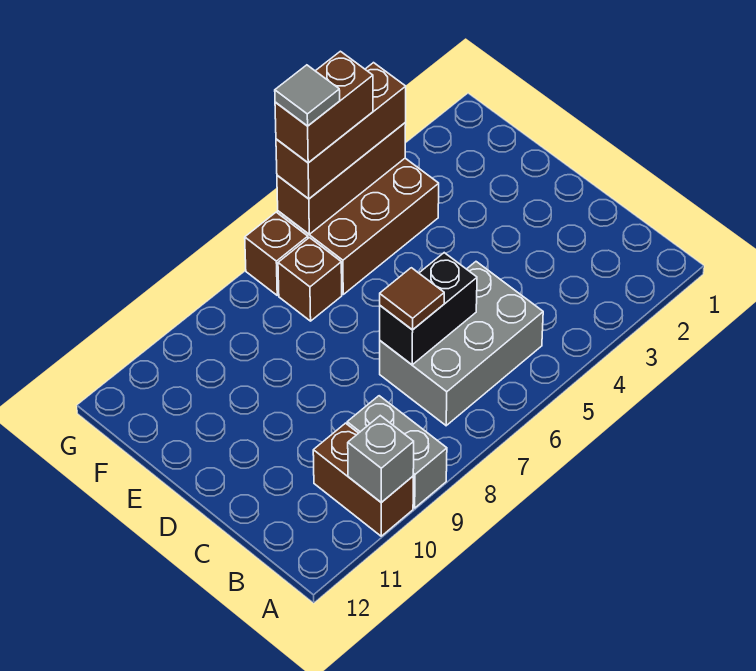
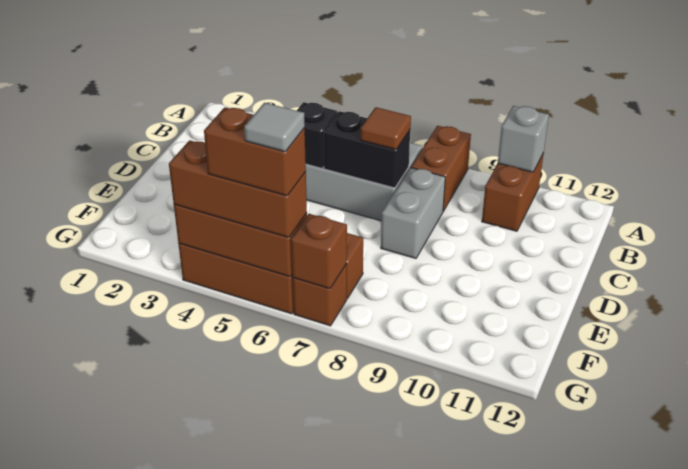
none -> brown 1x2 brick [411,126,471,211]
grey 1x2 brick [347,396,447,508] -> grey 1x2 brick moved to [381,168,445,258]
none -> black 1x1 brick [297,102,337,168]
none -> brown 1x1 brick [291,214,347,289]

